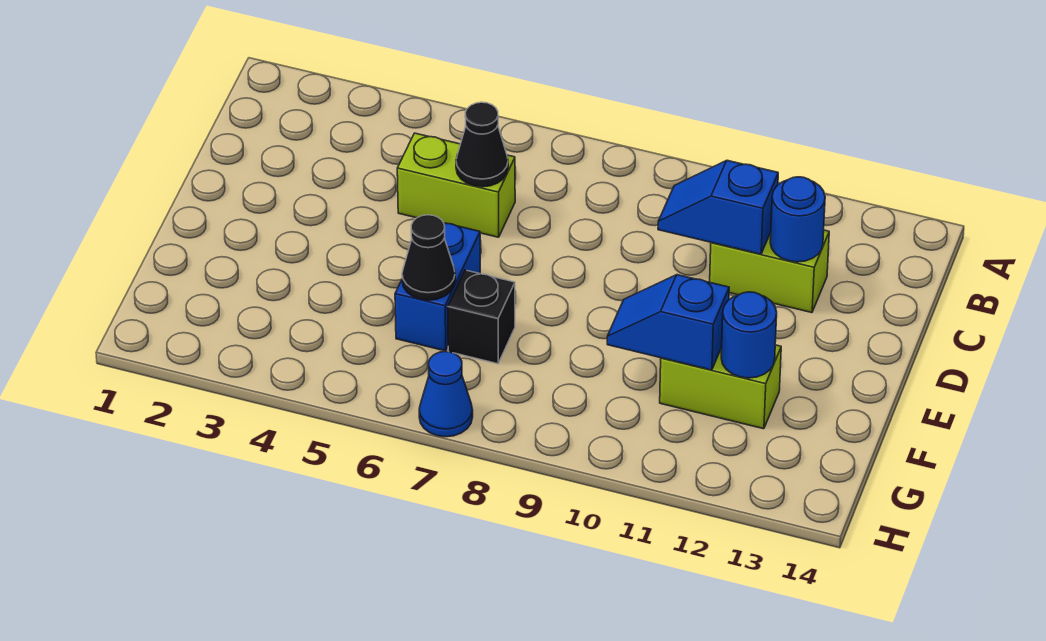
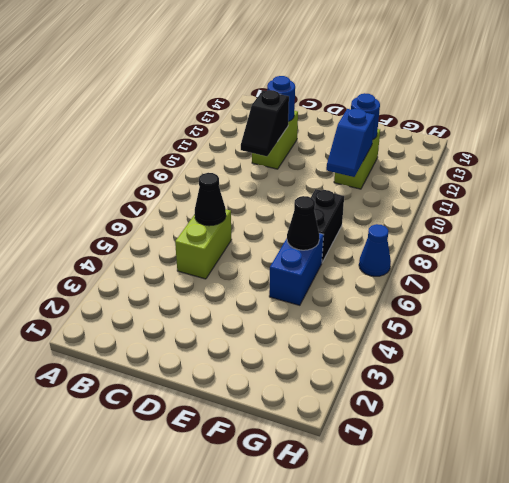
blue 1x2 slope [658,161,778,254] -> black 1x2 slope [241,90,289,156]
blue 1x2 brick [395,223,480,351] -> blue 1x2 brick turned to [269,233,323,305]
black 1x1 brick [448,270,515,364] -> black 1x2 brick [311,189,344,262]

